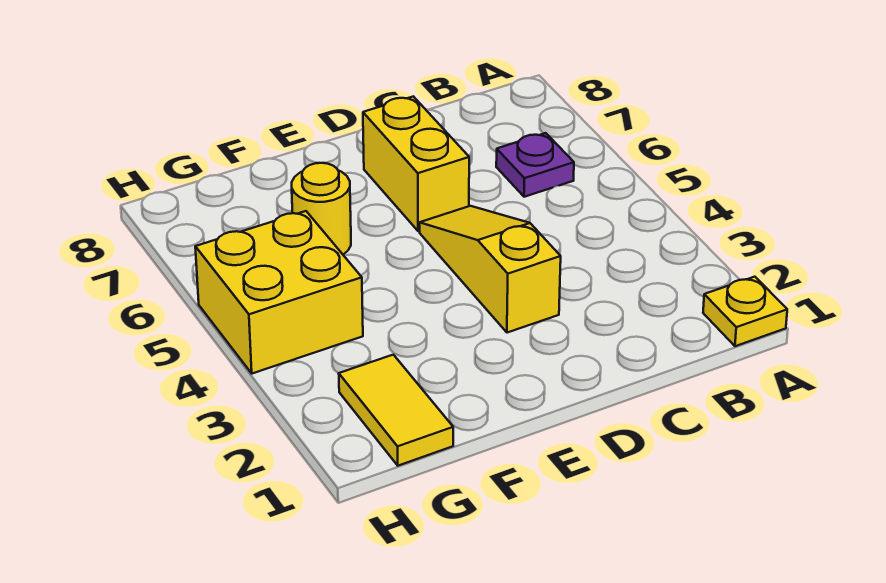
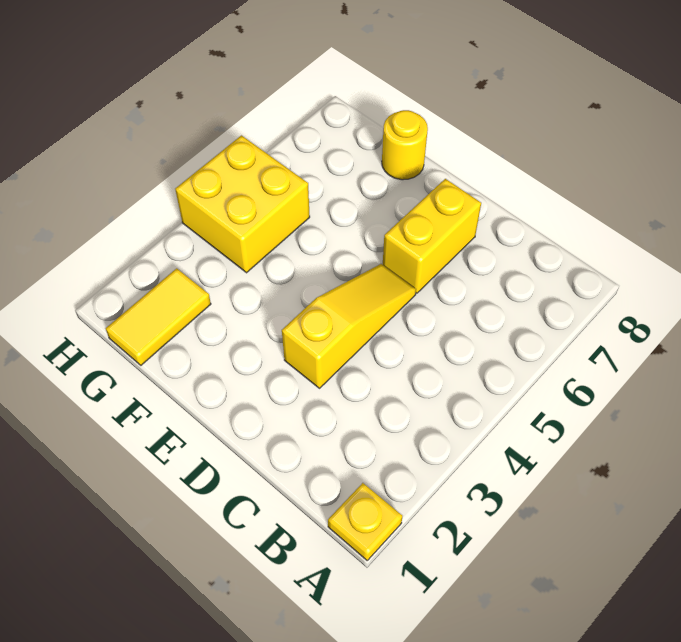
purple 1x1 plate [496,133,574,197] -> none
yellow 1x1 round brick [292,163,351,254] -> yellow 1x1 round brick moved to [382,110,428,180]

